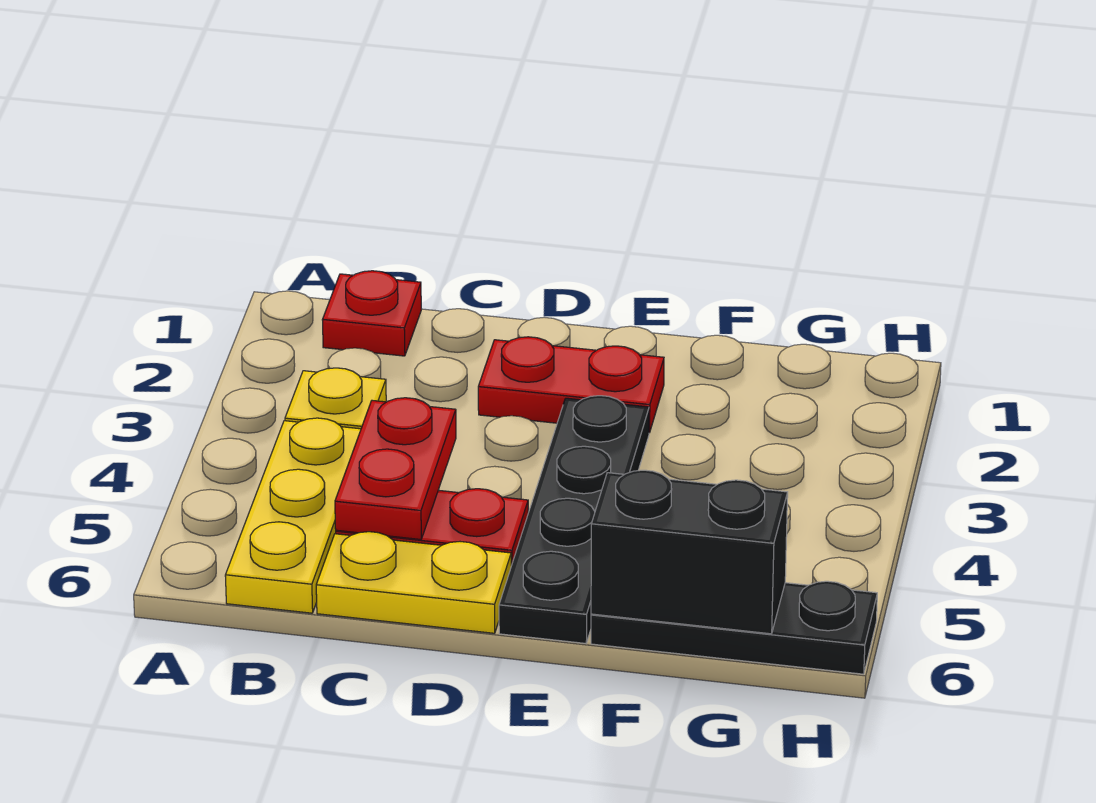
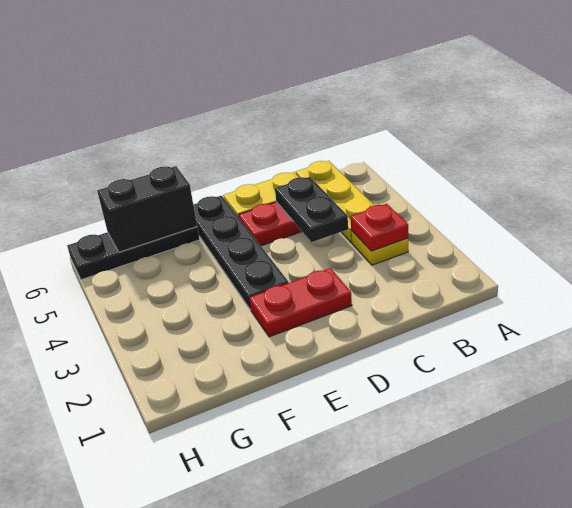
red 1x1 plate [322,271,421,356] -> red 1x1 plate moved to [350,204,408,251]
red 1x2 plate [335,398,456,540] -> black 1x2 plate [275,177,348,242]

